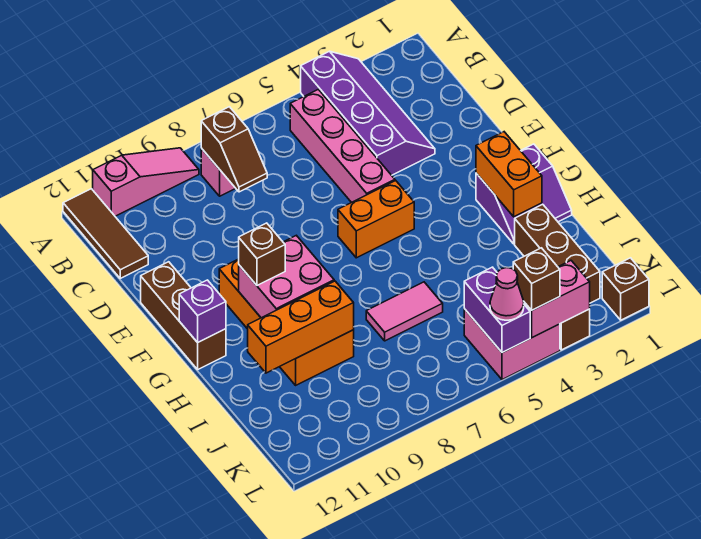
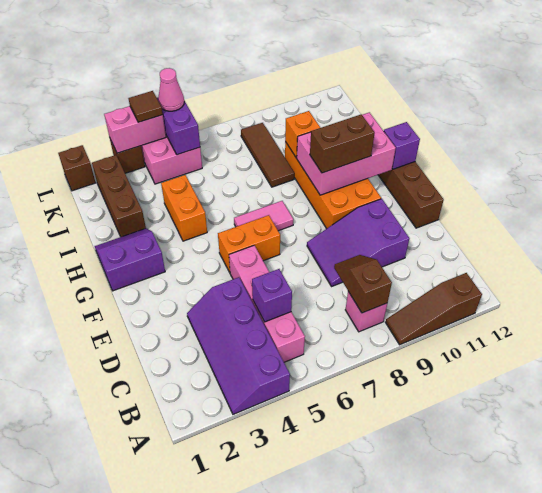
pink 1x3 slope [93,148,199,216] -> brown 1x3 slope [385,273,482,345]
brown 1x3 tile [63,189,148,278] -> brown 1x3 tile moved to [241,123,294,187]
none -> purple 1x1 brick [252,269,292,322]
none -> purple 2x3 slope [307,199,409,286]
orange 1x2 brick [476,132,542,217] -> orange 1x2 brick moved to [161,175,207,241]
pink 2x2 brick [239,235,334,318] -> pink 2x3 brick [297,112,396,195]
brown 1x1 brick [239,223,285,285] -> brown 1x2 brick [310,114,375,173]
pink 1x2 tile [366,282,443,341] -> pink 1x2 tile moved to [234,201,293,231]
orange 1x3 brick [248,281,354,373] -> orange 1x1 brick [285,111,320,158]
brown 1x1 brick [513,248,560,310] -> brown 1x1 tile [128,91,163,122]

